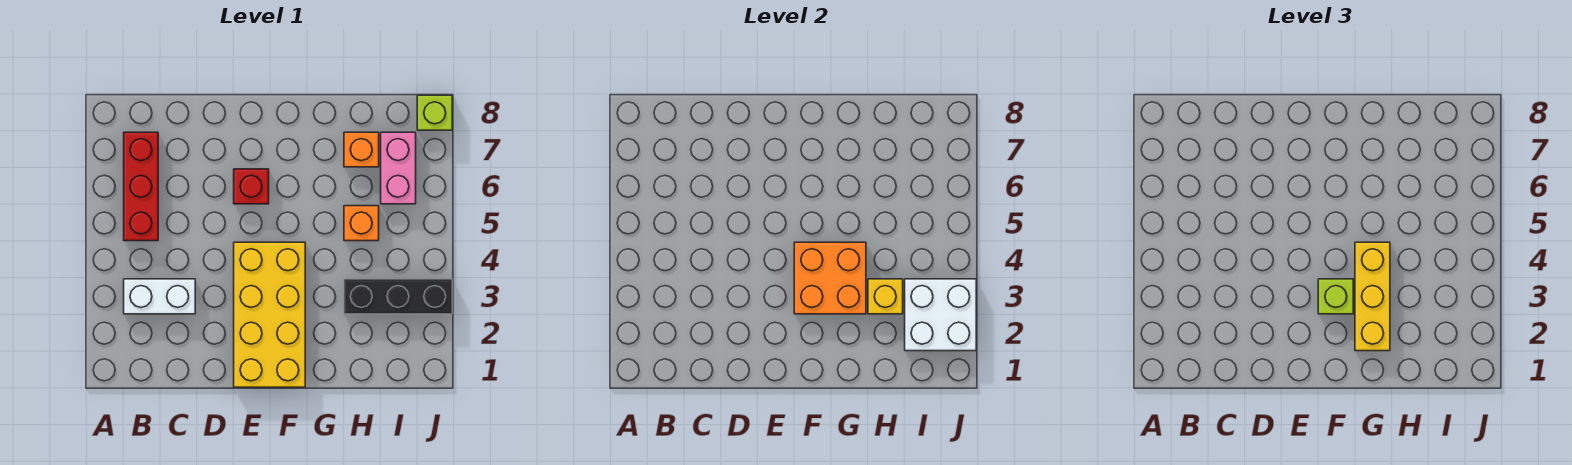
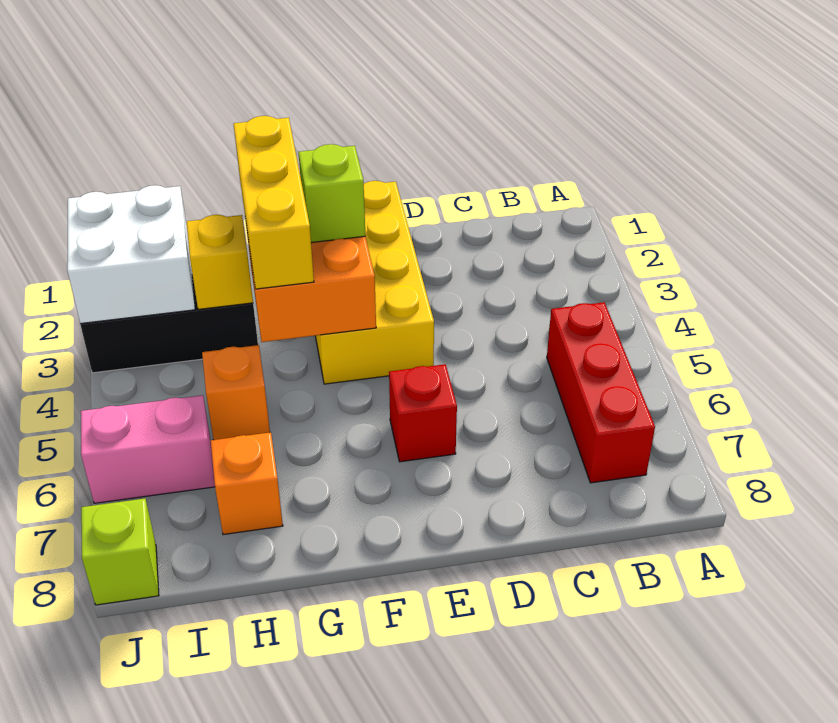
white 1x2 brick [124,279,195,314] -> none
pink 1x2 brick [381,132,416,204] -> pink 1x2 brick turned to [81,395,215,503]

